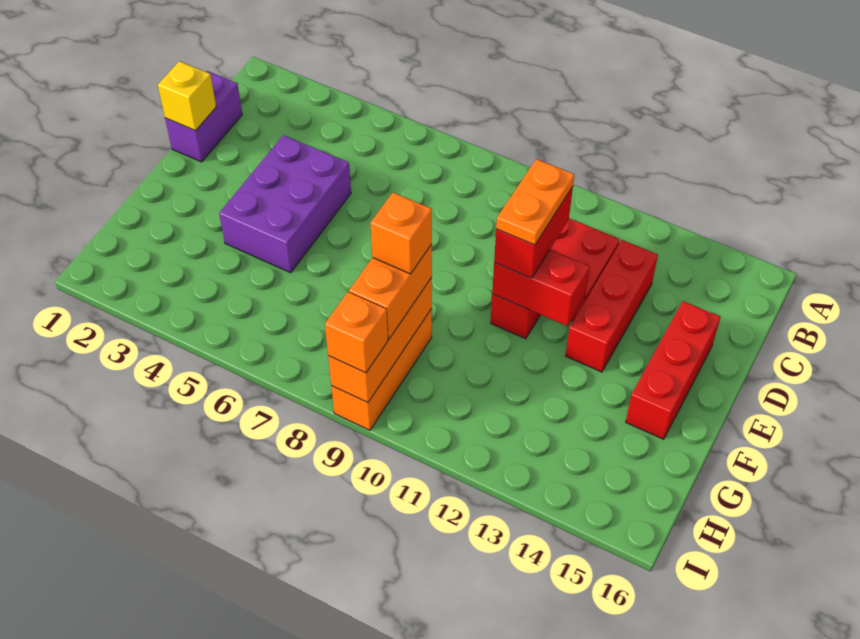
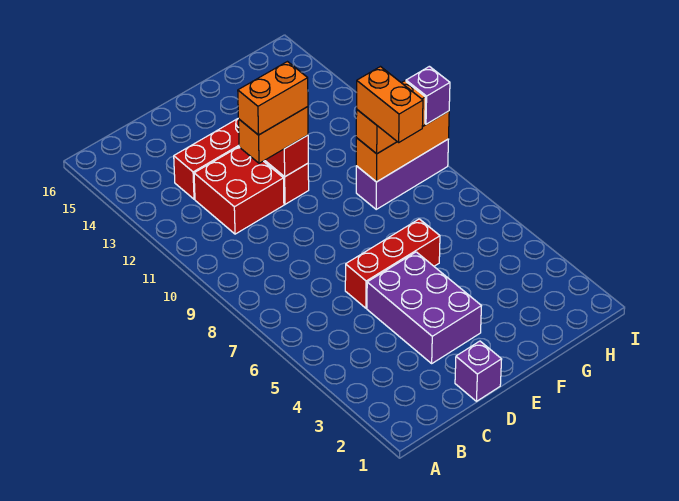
purple 1x2 brick [165,71,242,162] -> purple 1x1 brick [455,341,502,401]
yellow 1x1 brick [158,61,216,131] -> none
purple 2x3 brick [219,135,351,273] -> purple 2x3 brick turned to [367,252,481,363]
red 1x2 brick [494,187,573,278] -> orange 1x2 brick [239,107,308,163]
orange 1x2 plate [496,159,574,245] -> orange 1x2 brick [238,62,308,135]
red 1x3 brick [626,301,720,439] -> red 1x3 brick moved to [345,219,440,308]
orange 1x3 brick [331,309,432,430] -> purple 1x3 brick [356,139,449,209]
orange 1x1 brick [370,193,432,274] -> orange 1x2 brick [357,67,423,142]
orange 1x1 brick [325,292,388,373] -> purple 1x1 brick [406,66,450,124]

